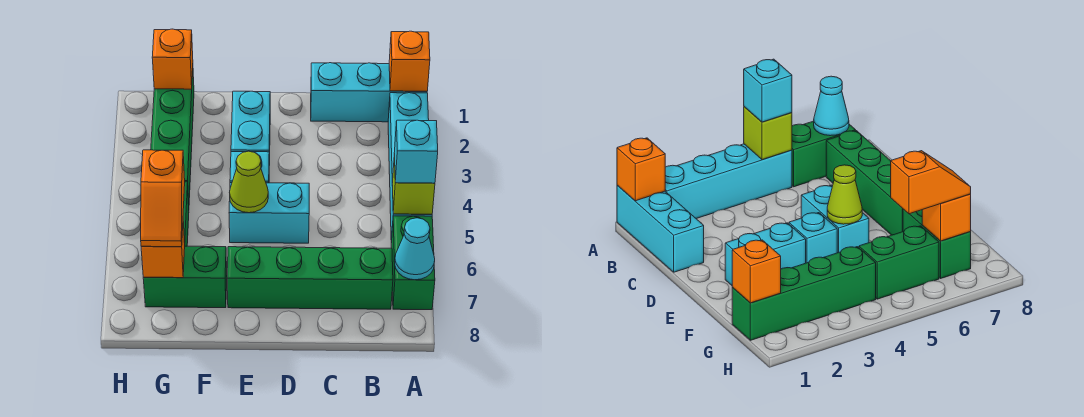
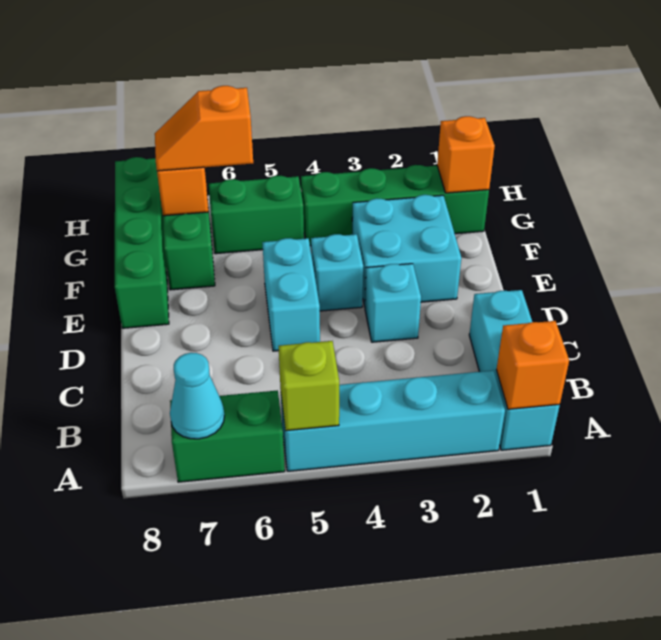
cyan 1x1 brick [394,120,438,183] -> cyan 1x1 brick moved to [365,264,421,342]
green 1x4 brick [227,247,393,309] -> green 1x4 brick moved to [115,157,169,328]
cyan 1x2 brick [231,91,270,165] -> cyan 2x2 brick [352,195,461,307]
lime 1x1 cone [229,151,268,213] -> none

